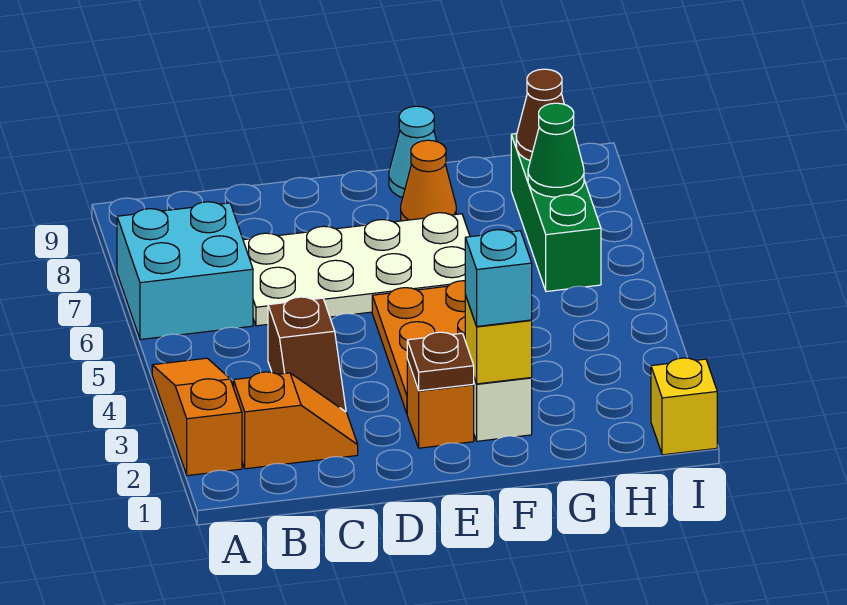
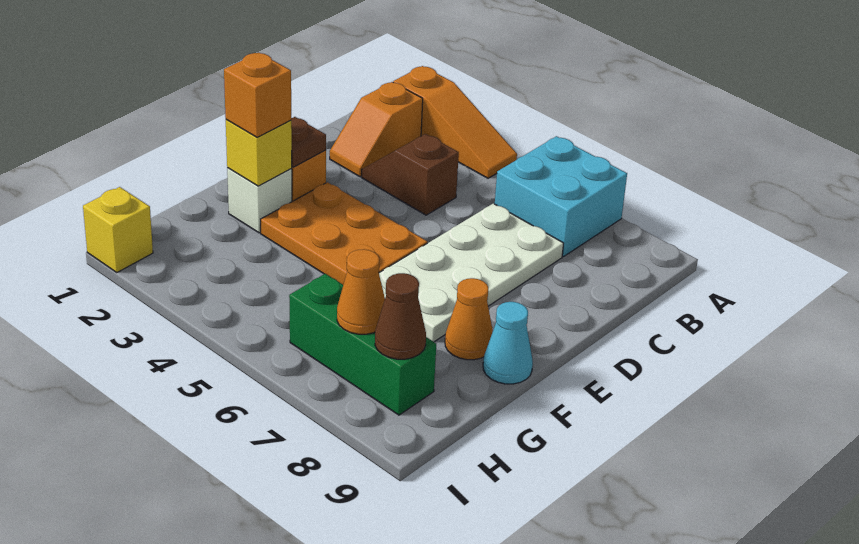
cyan 1x1 brick [465,230,532,326] -> orange 1x1 brick [224,53,291,137]
green 1x1 cone [528,103,584,197] -> orange 1x1 cone [337,249,385,334]

